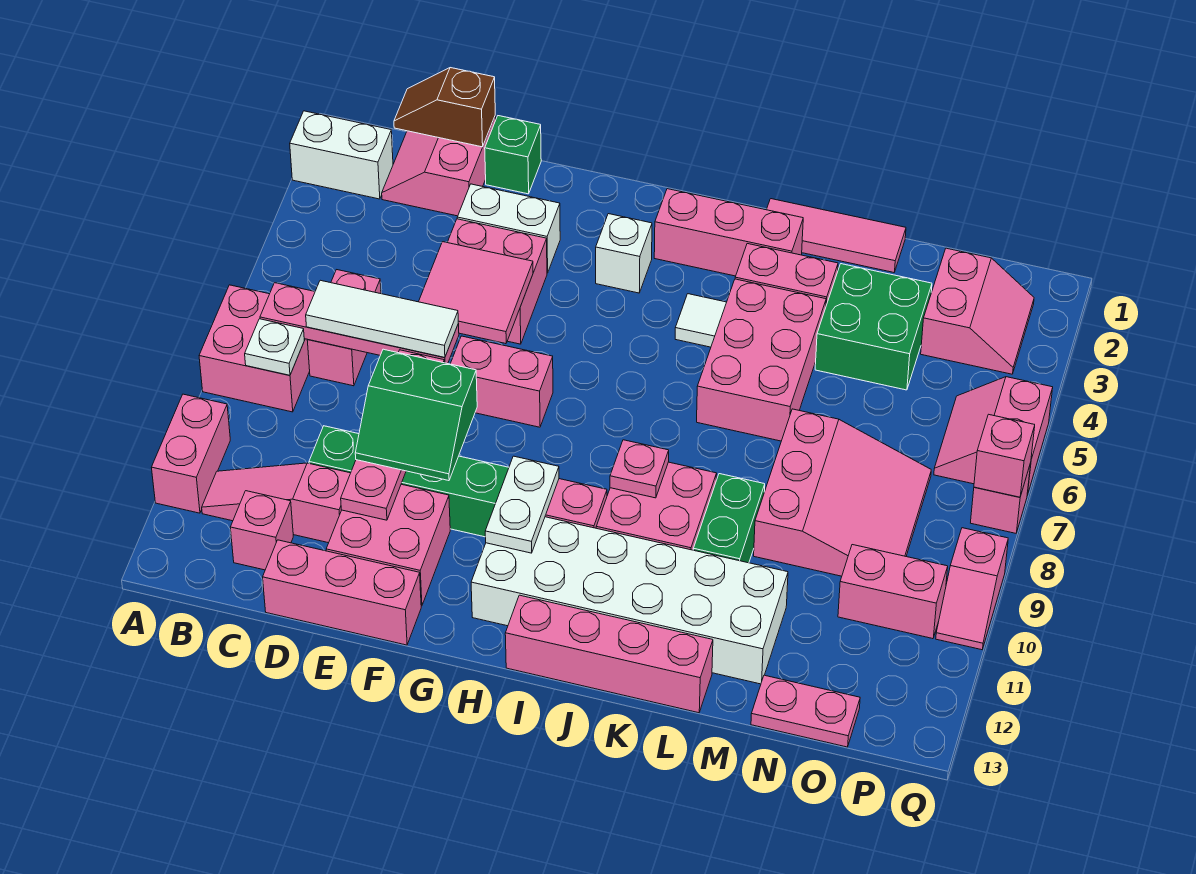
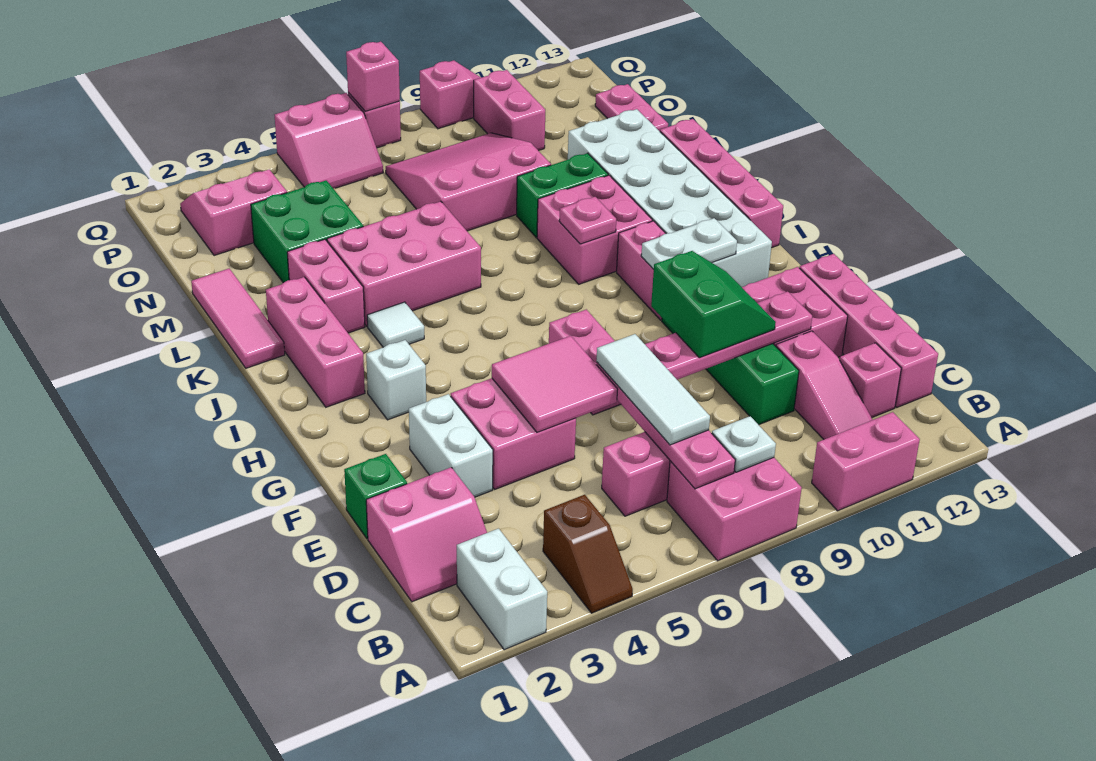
brown 1x2 slope [394,68,495,147] -> brown 1x2 slope moved to [543,495,633,613]
pink 1x3 brick [263,540,421,645] -> pink 1x4 brick [799,254,938,407]

